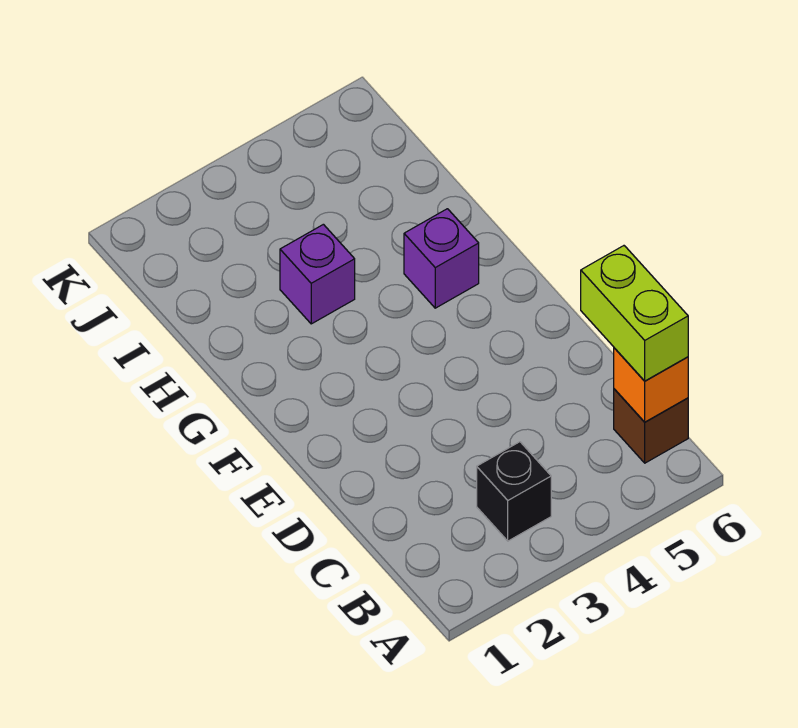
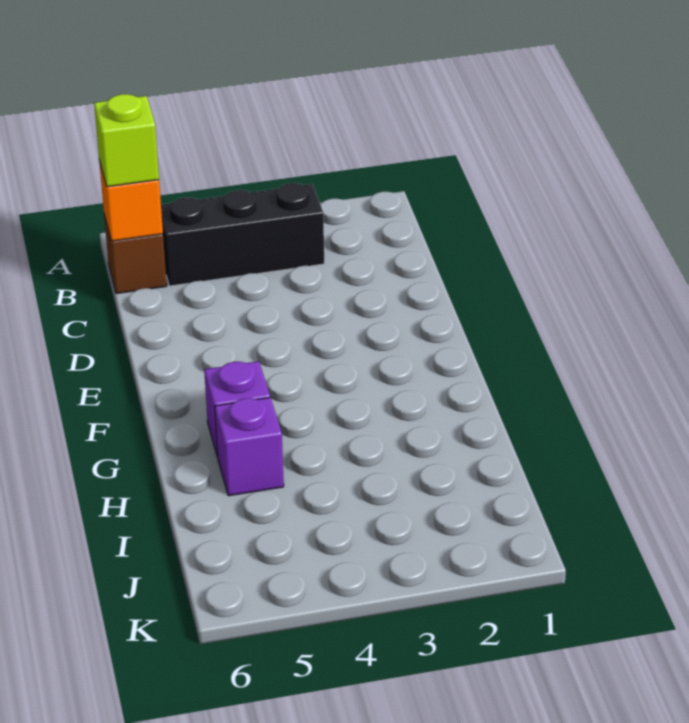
black 1x1 brick [477,442,551,541] -> black 1x3 brick [161,183,324,286]
lime 1x2 brick [581,246,688,381] -> lime 1x1 brick [94,94,159,187]
purple 1x1 brick [280,224,355,324] -> purple 1x1 brick moved to [215,397,284,496]

